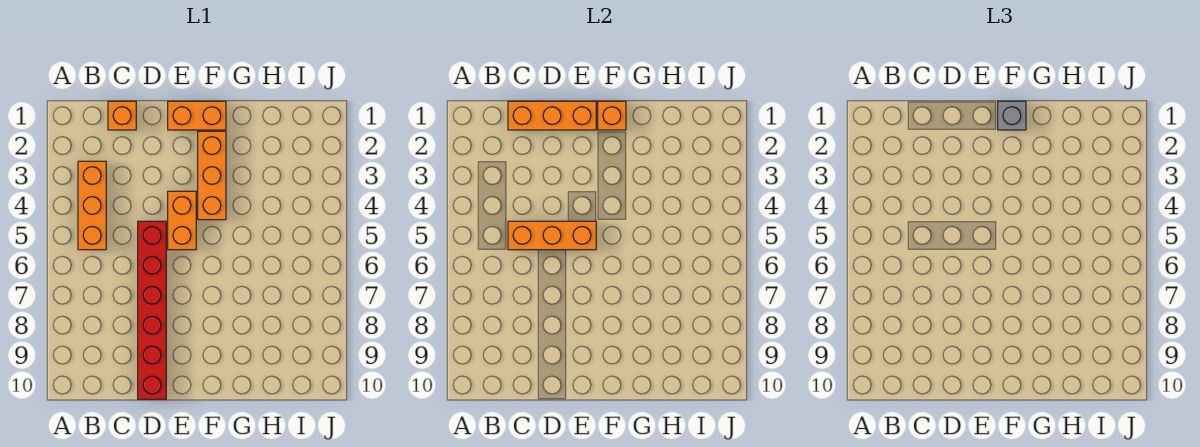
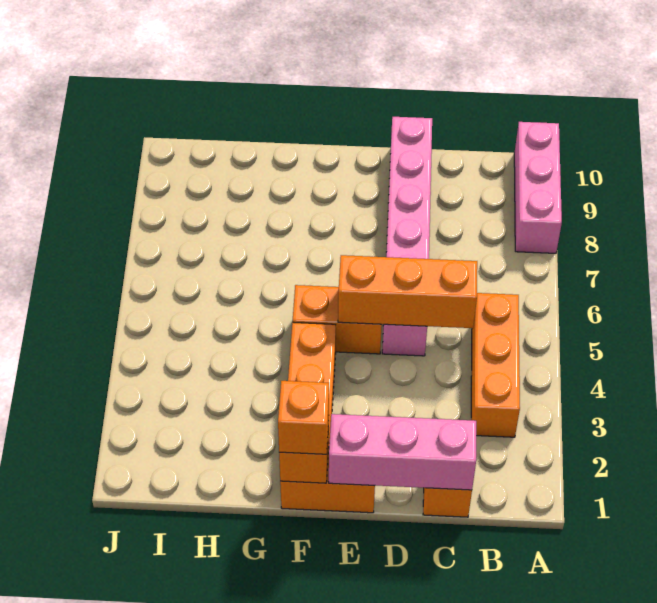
none -> pink 1x3 brick [514,122,562,253]
orange 1x3 brick [508,101,596,130] -> pink 1x3 brick [329,414,476,490]
red 1x6 brick [138,221,166,399] -> pink 1x6 brick [382,117,432,356]
orange 1x2 brick [168,191,196,250] -> orange 1x2 brick turned to [293,285,382,354]
grey 1x1 brick [998,101,1026,130] -> orange 1x1 brick [278,381,329,454]

